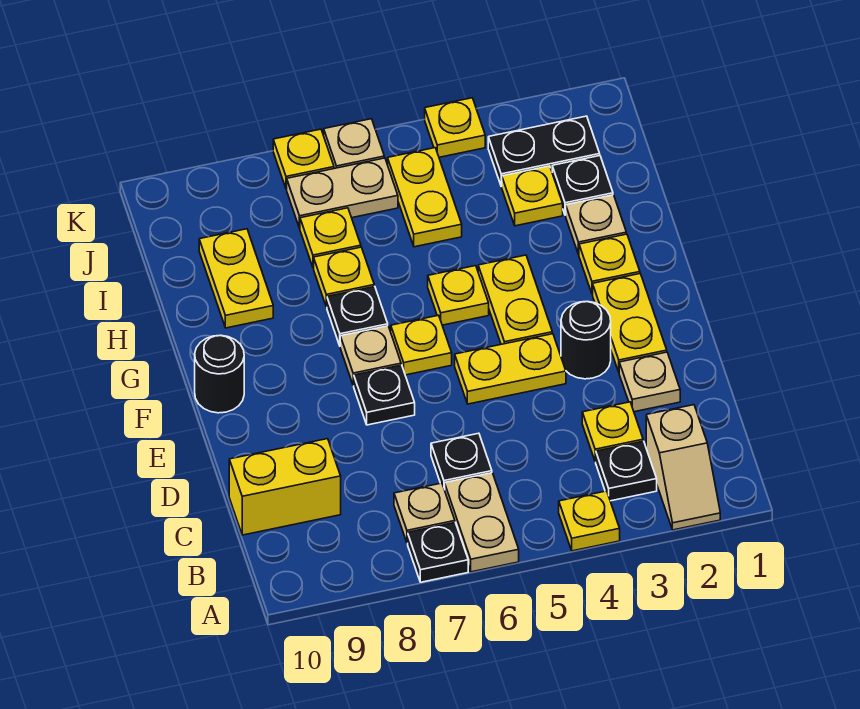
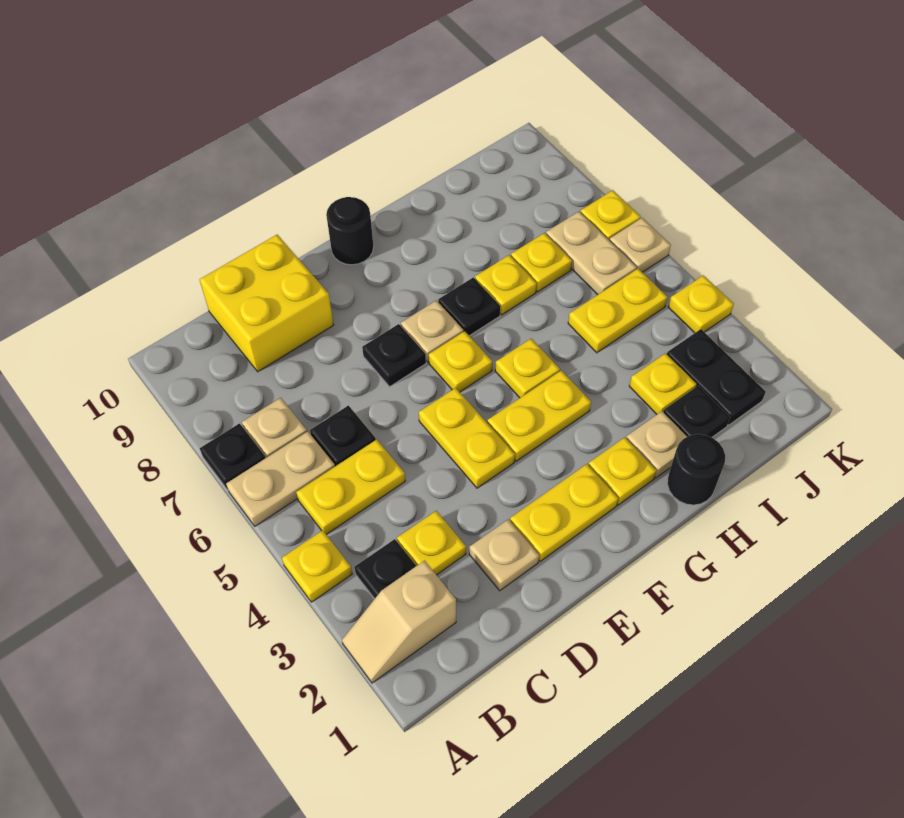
yellow 1x2 brick [229,439,341,535] -> yellow 2x2 brick [199,235,334,372]
black 1x1 round brick [561,302,611,379] -> black 1x1 round brick moved to [667,434,725,505]
yellow 1x2 plate [199,229,273,328] -> yellow 1x2 plate moved to [296,439,405,535]

